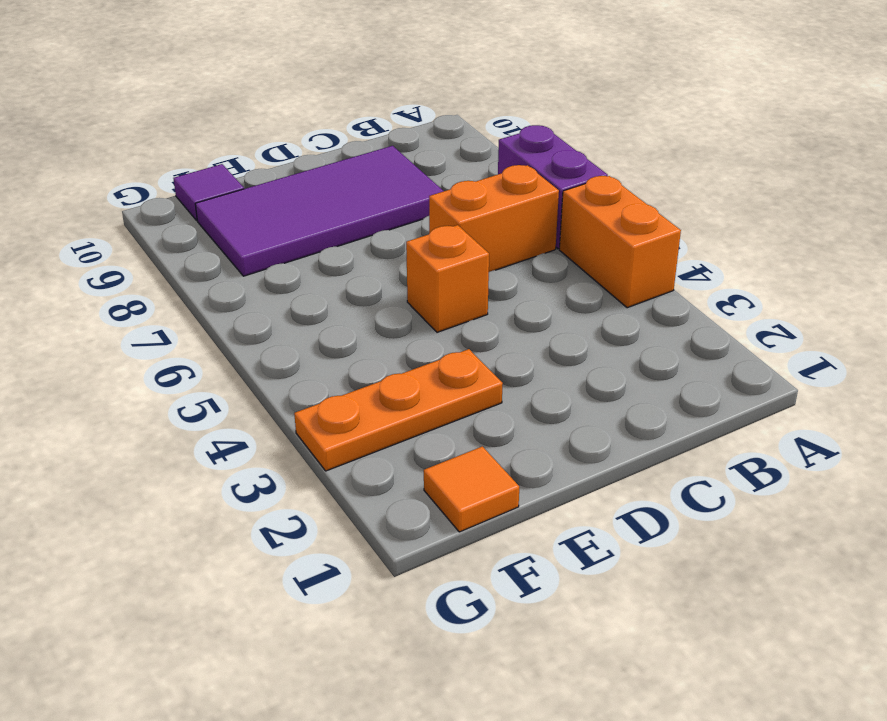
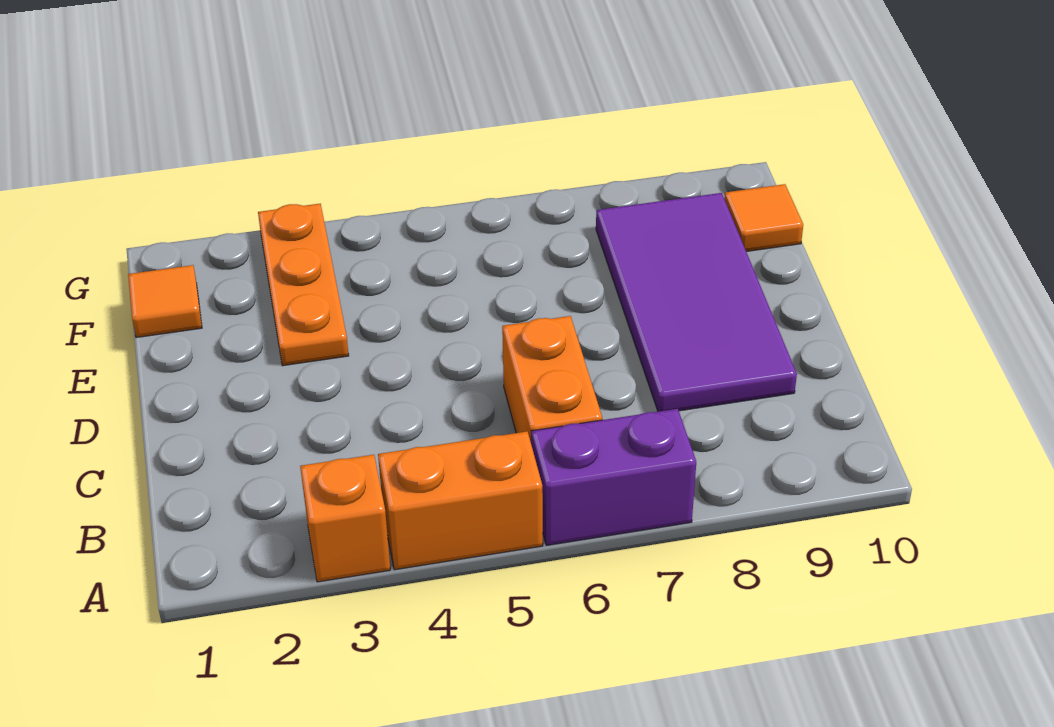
orange 1x1 brick [406,225,489,332] -> orange 1x1 brick moved to [300,455,390,582]
purple 1x1 tile [173,164,244,221] -> orange 1x1 tile [724,184,803,252]

